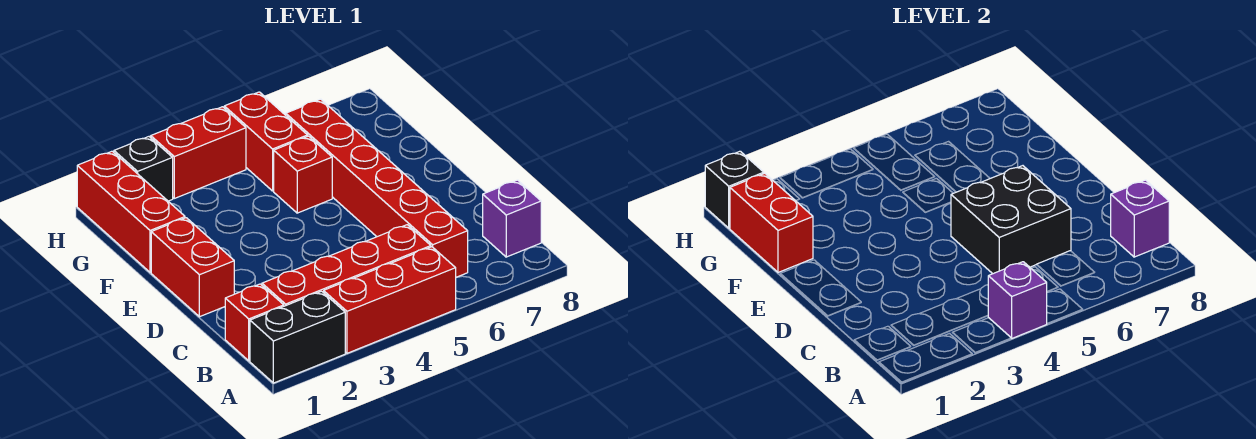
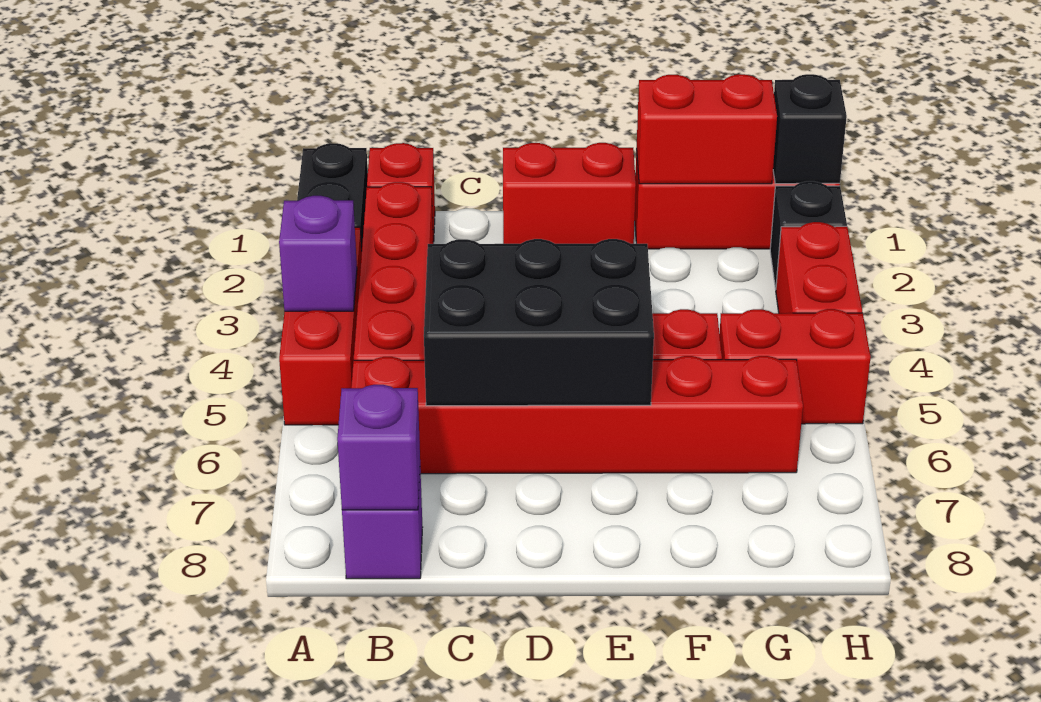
black 2x2 brick [951,166,1071,274] -> black 2x3 brick [424,239,654,406]

